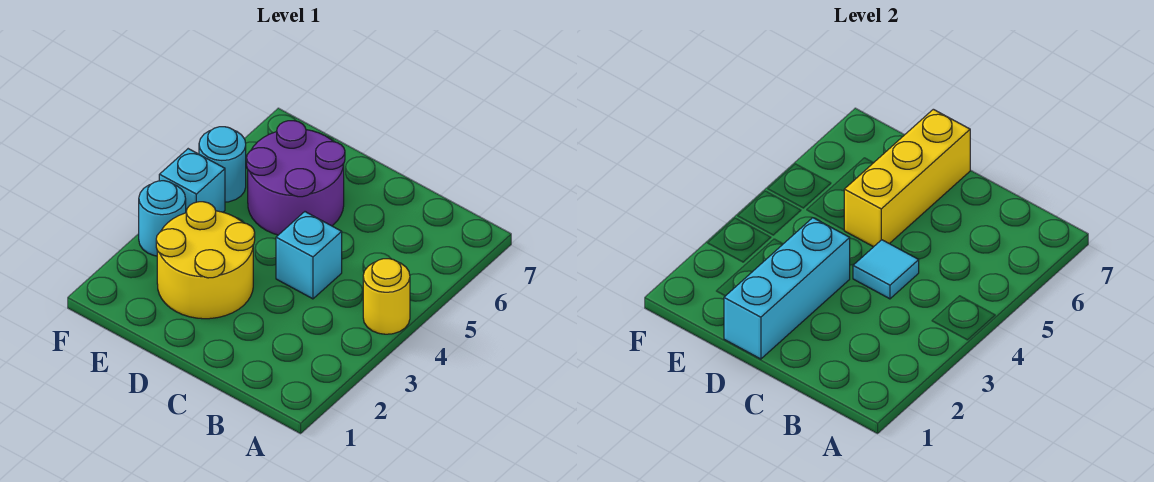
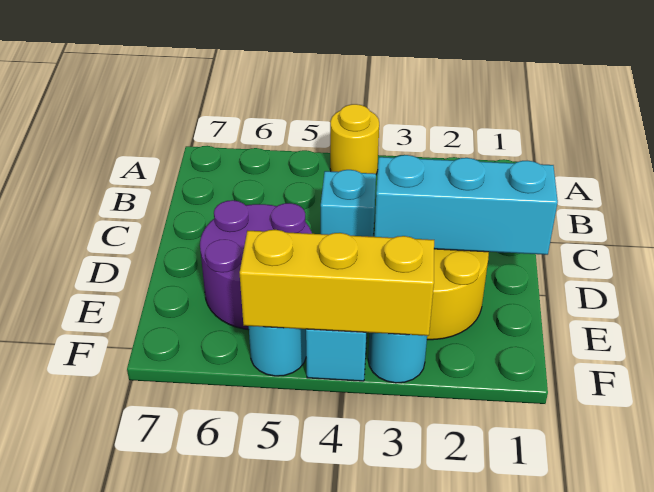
cyan 1x1 tile [853,240,919,299] -> none
yellow 1x3 brick [844,109,970,247] -> yellow 1x3 brick moved to [240,230,434,336]

